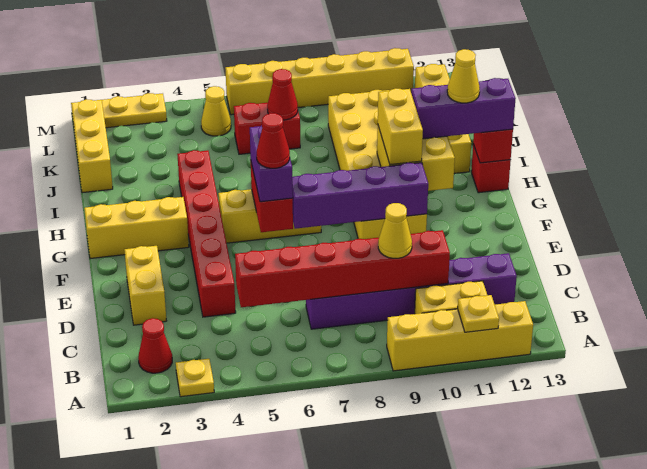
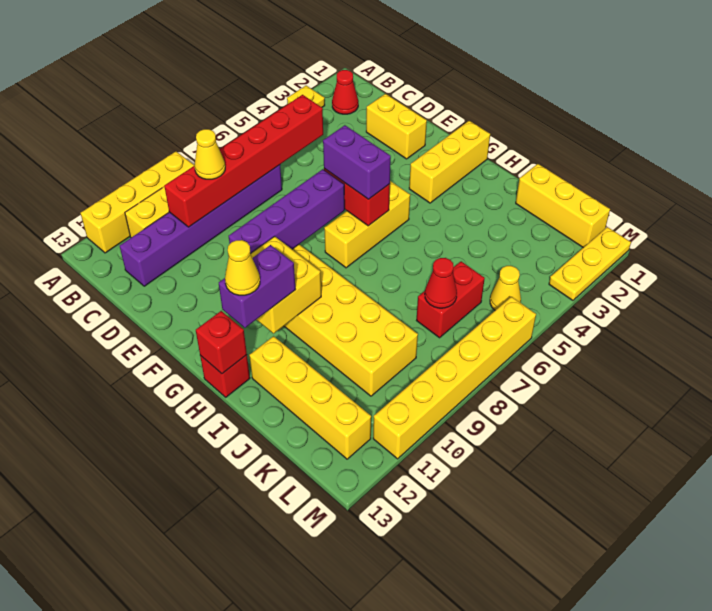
yellow 1x1 plate [458,295,499,332] -> none
red 1x6 brick [177,150,236,317] -> none
red 1x1 cone [257,113,290,168] -> none
yellow 1x2 brick [378,88,423,165] -> none
purple 1x3 brick [411,78,516,139] -> purple 1x2 brick [219,245,296,328]

